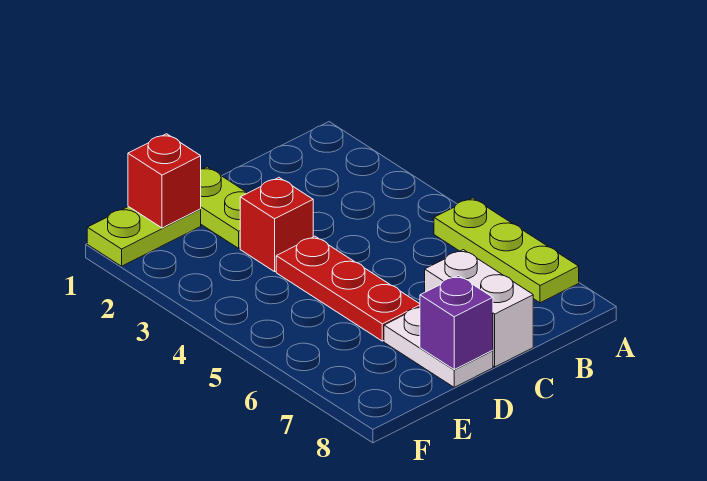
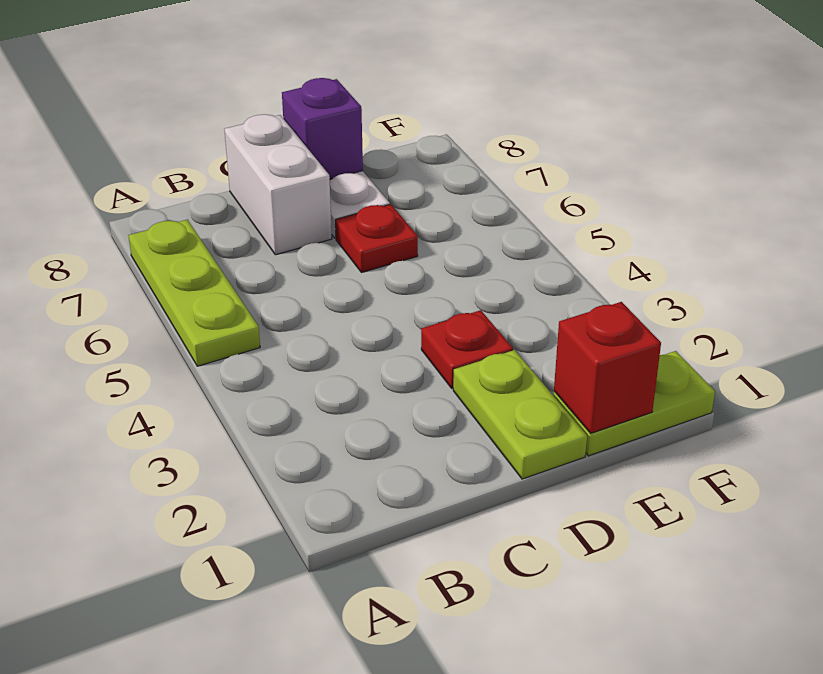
red 1x1 brick [240,178,313,272] -> red 1x1 plate [421,310,513,388]
red 1x3 plate [276,236,420,341] -> red 1x1 plate [335,204,418,273]

